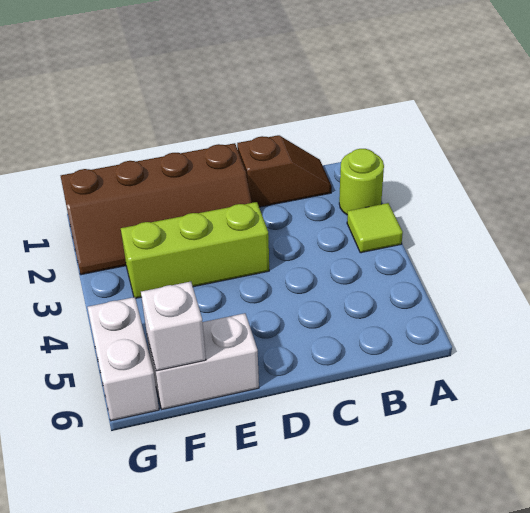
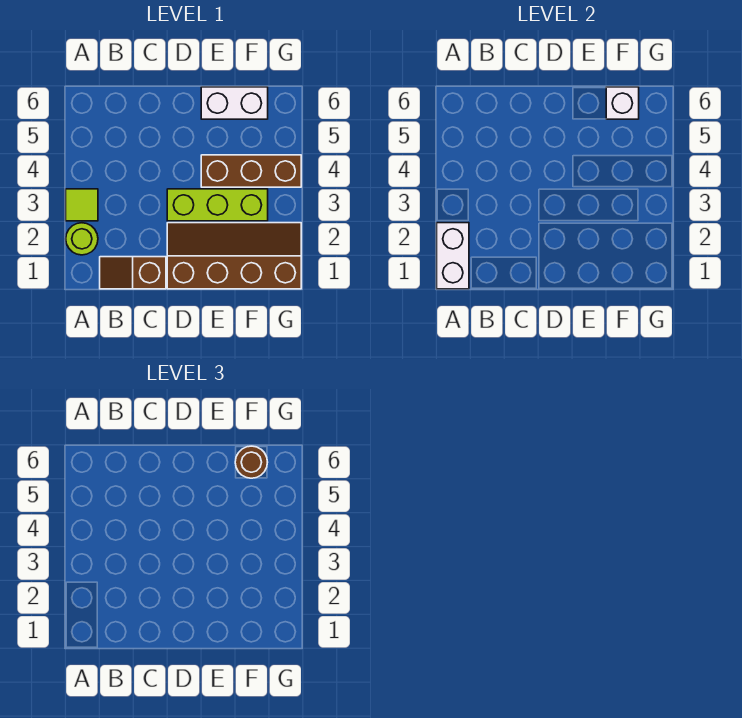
none -> brown 1x3 brick [201,155,301,187]
none -> brown 1x1 round brick [235,446,268,478]
white 1x2 brick [88,297,159,421] -> white 1x2 brick moved to [437,223,469,289]

